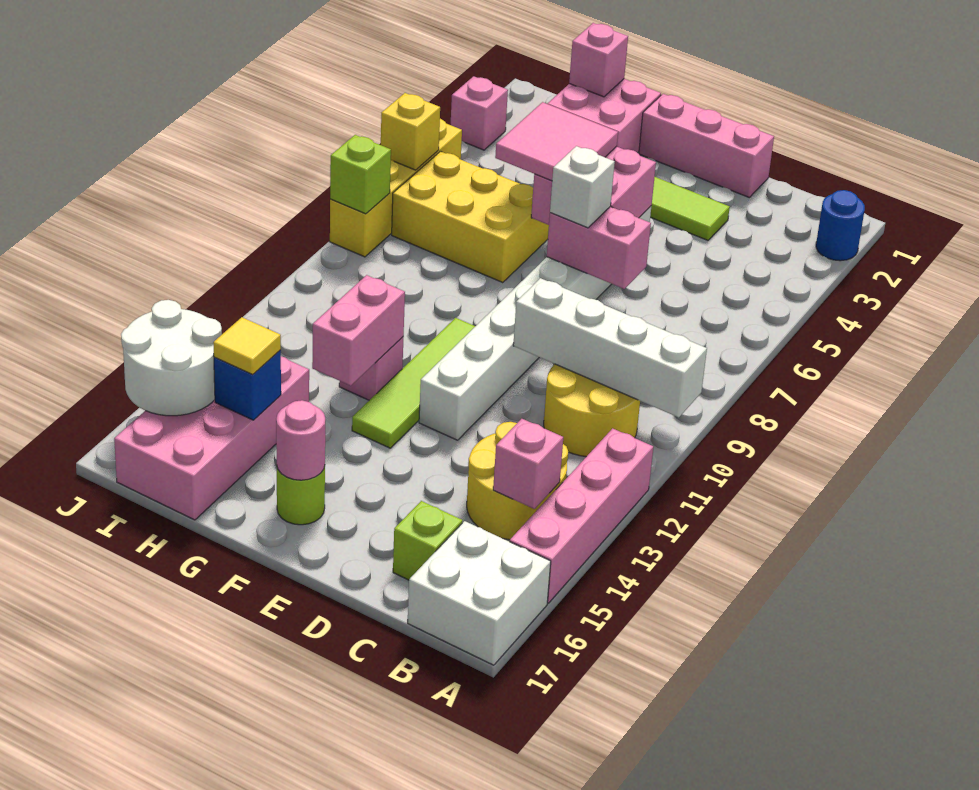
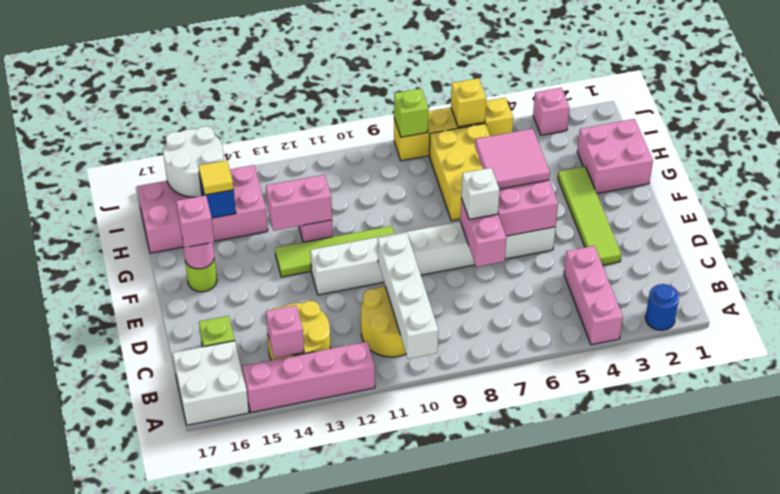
pink 1x3 brick [639,94,774,197] -> pink 1x3 brick moved to [564,246,623,345]
pink 1x1 brick [569,23,628,97] -> pink 1x1 brick moved to [176,195,214,247]

